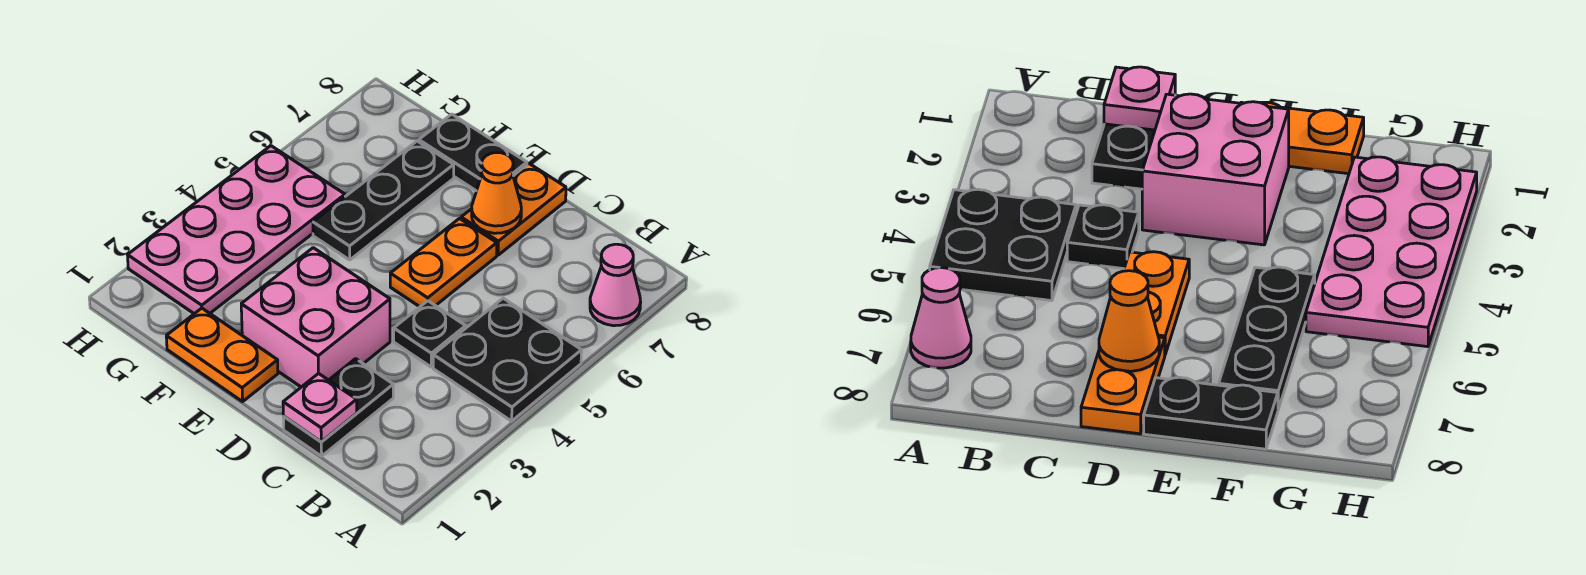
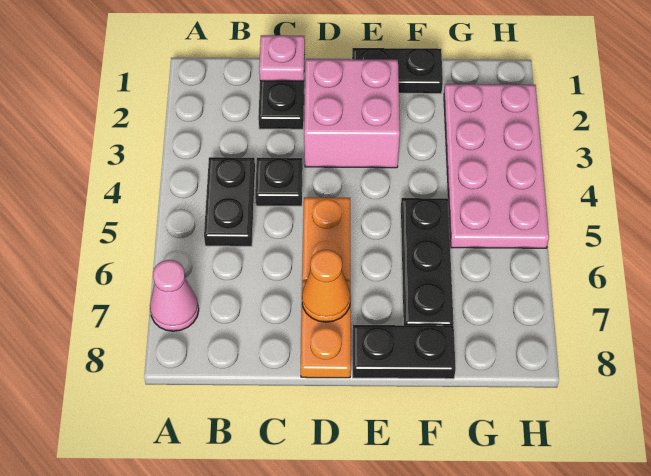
black 2x2 plate [433,298,582,421] -> black 1x2 plate [204,157,255,246]
orange 1x2 plate [166,308,278,402] -> black 1x2 plate [352,48,443,94]

